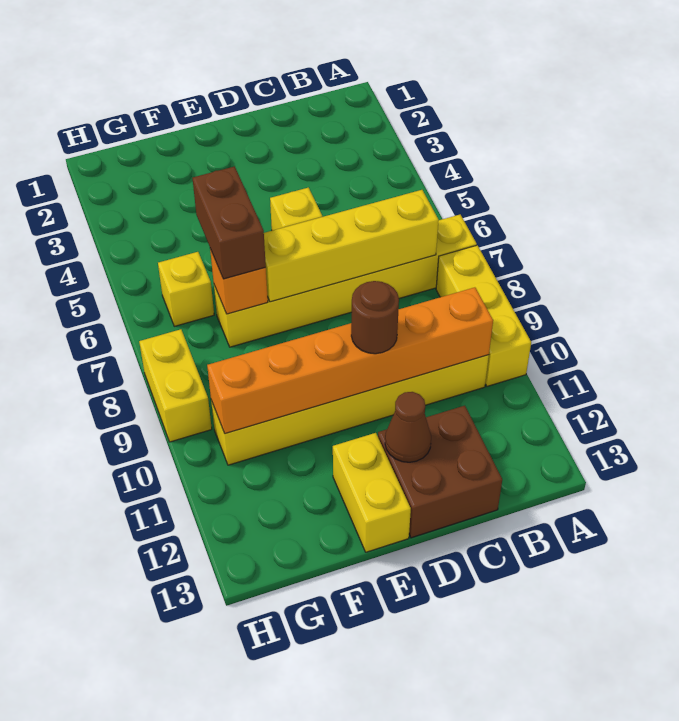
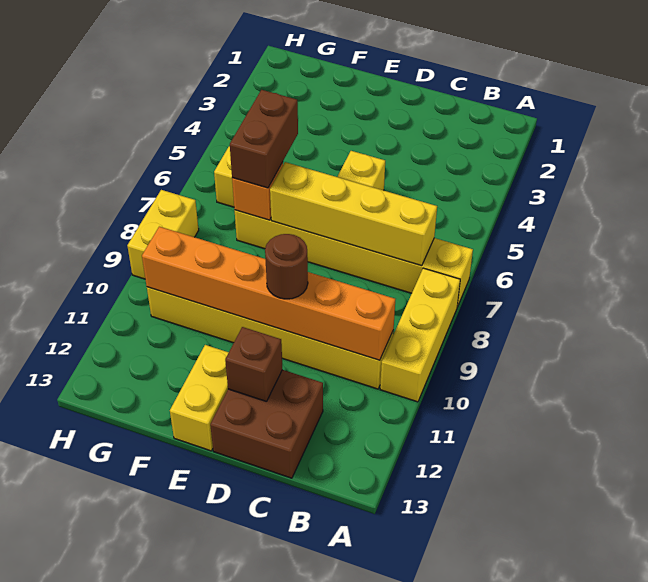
brown 1x1 cone [385,392,431,462] -> brown 1x1 brick [225,327,283,402]

